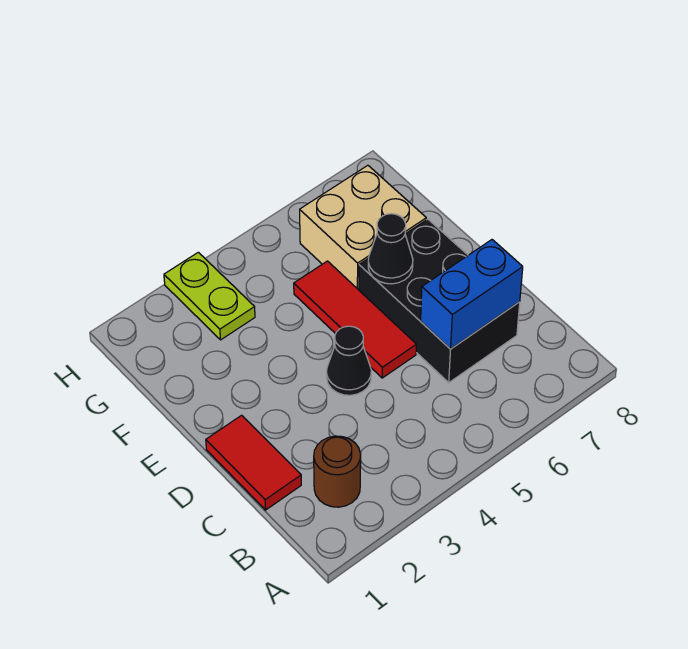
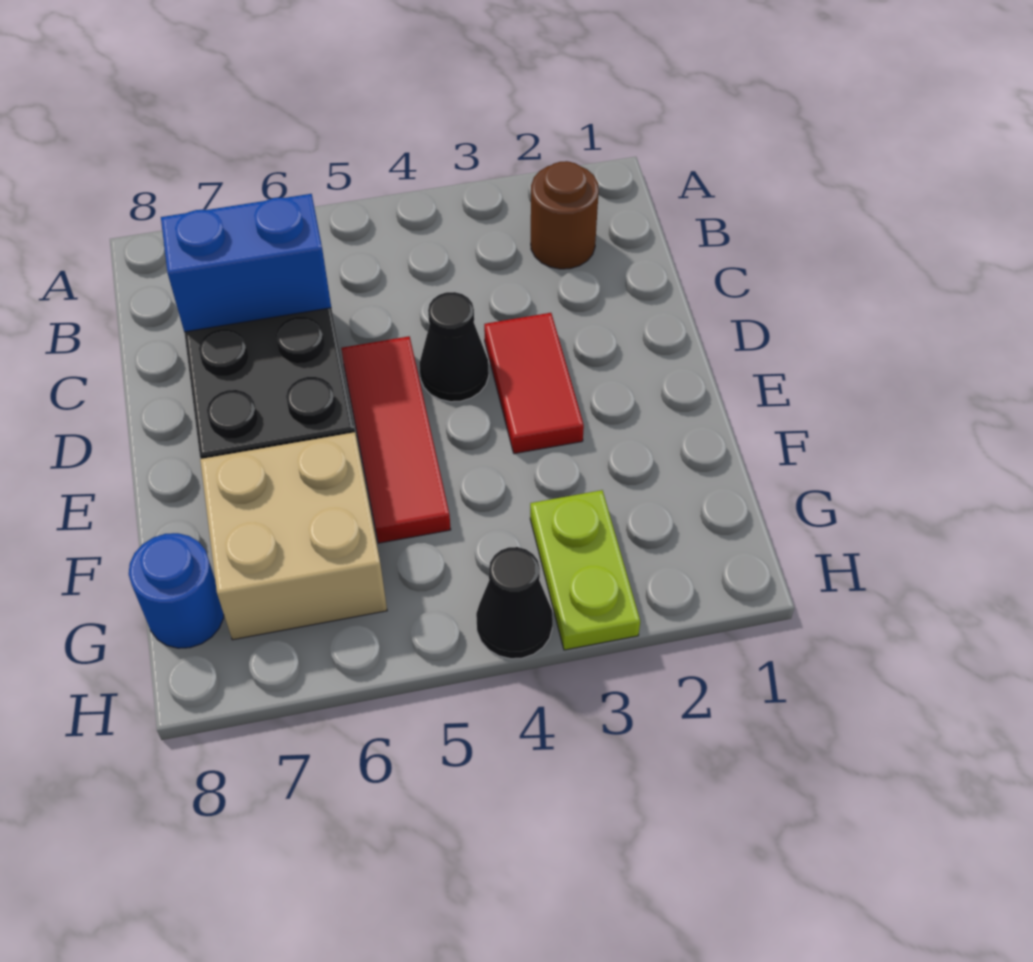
red 1x2 tile [206,415,301,510] -> red 1x2 tile moved to [484,313,584,454]
black 1x1 cone [368,214,413,284] -> black 1x1 cone moved to [476,547,553,659]
none -> blue 1x1 round brick [129,533,224,648]

